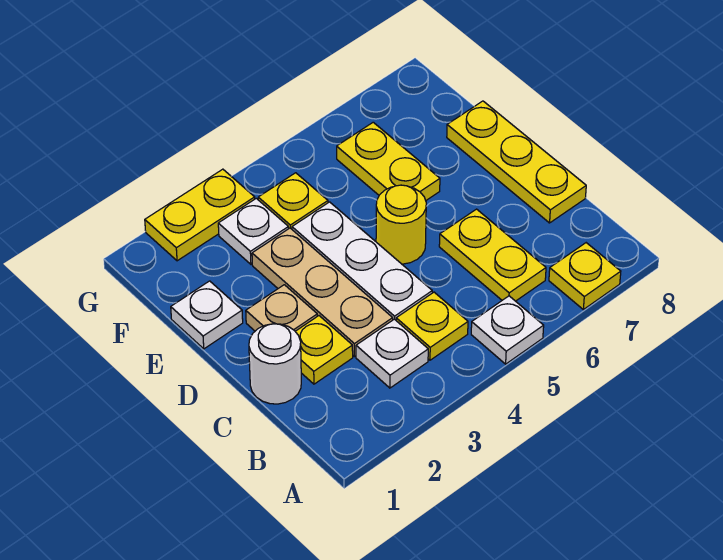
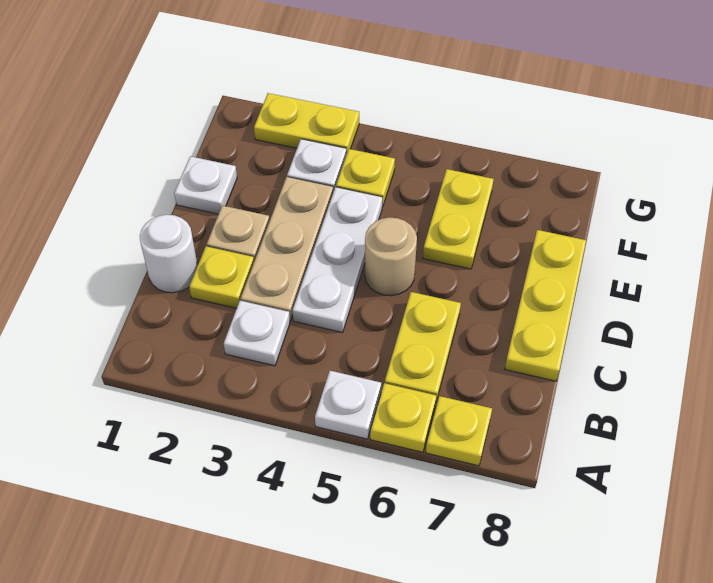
yellow 1x1 plate [396,292,468,360] -> yellow 1x1 plate moved to [370,383,436,452]
yellow 1x1 round brick [376,185,426,264] -> tan 1x1 round brick [365,217,417,296]

